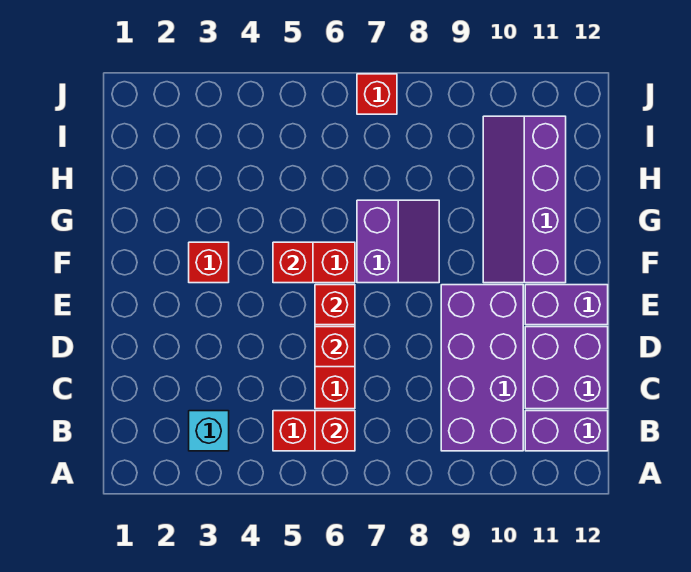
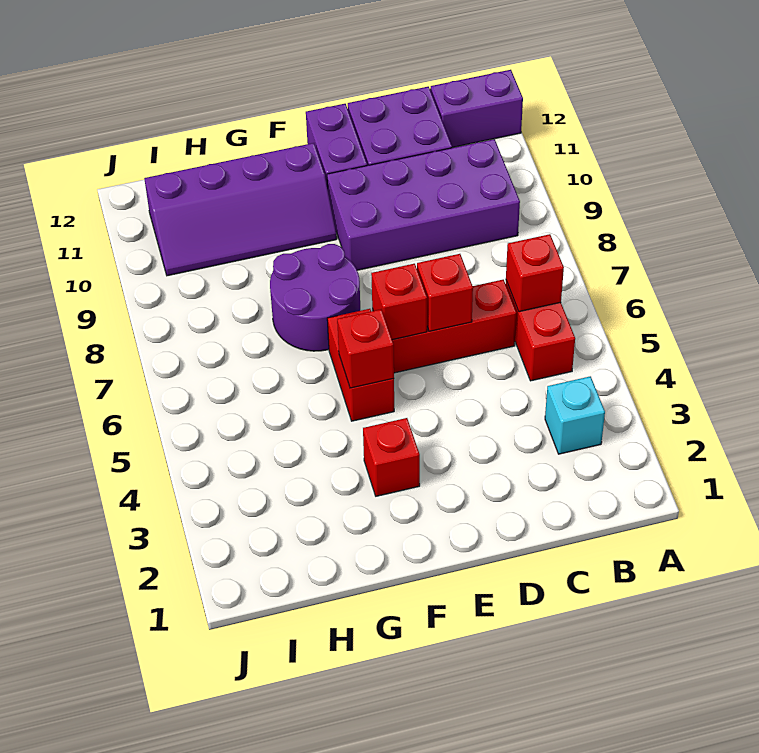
purple 1x2 brick [525,411,608,451] -> purple 1x2 brick turned to [431,70,523,148]
purple 2x2 slope [357,200,439,283] -> purple 2x2 round brick [270,244,360,351]
red 1x1 brick [357,74,397,114] -> none

